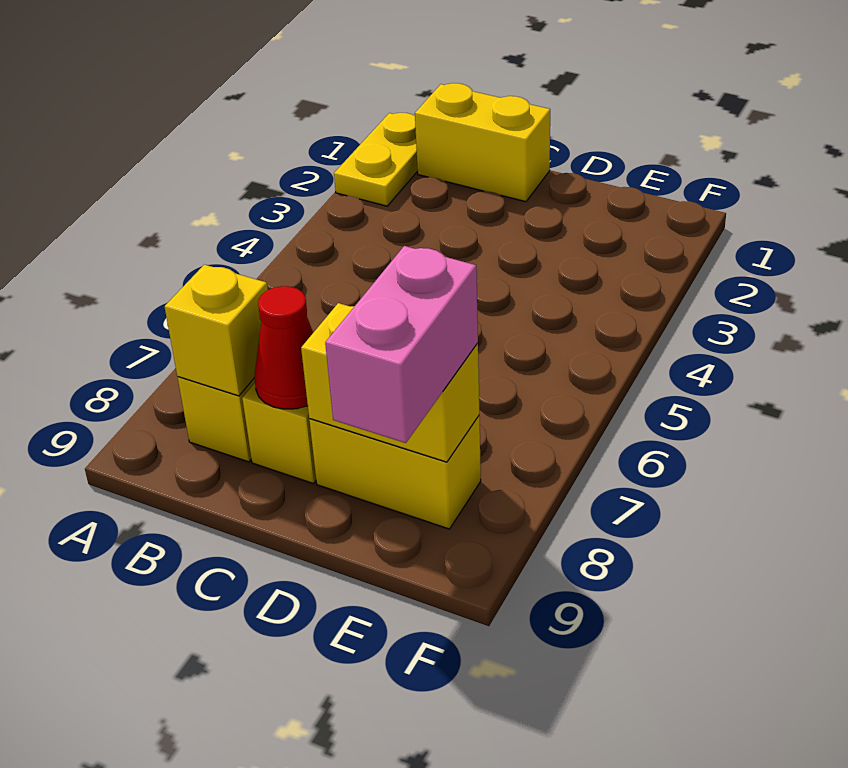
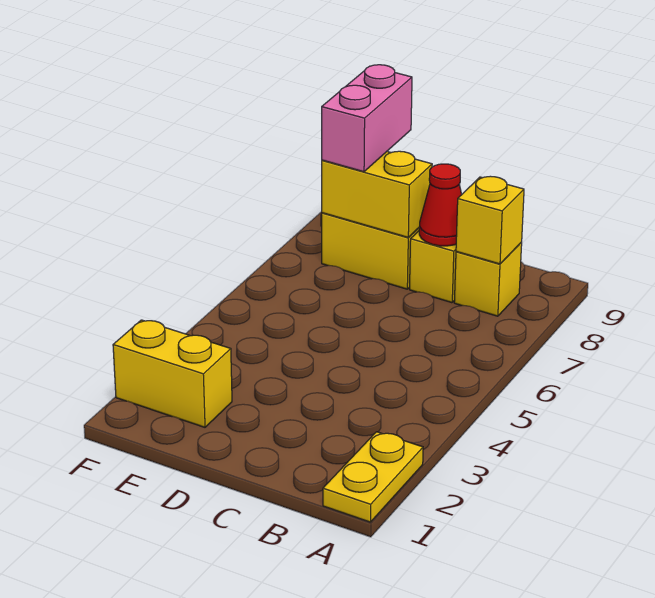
yellow 1x2 brick [415,83,550,202] -> yellow 1x2 brick moved to [113,320,232,427]

